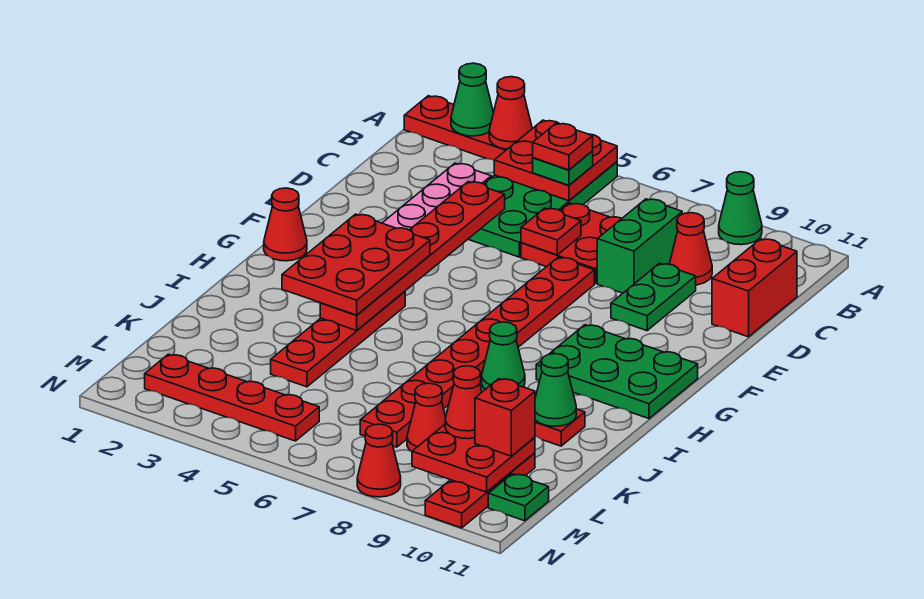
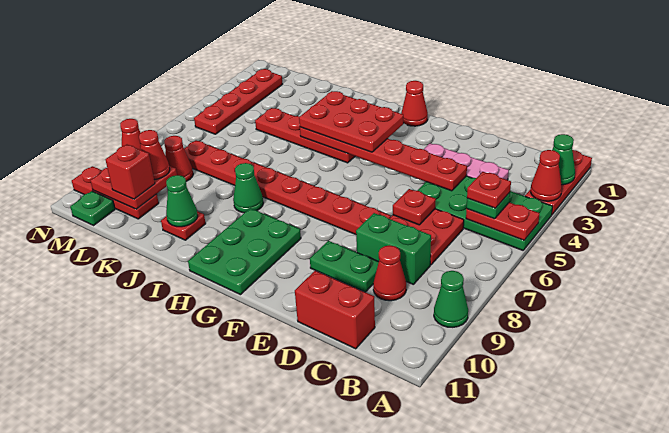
red 2x2 plate [494,120,617,201] -> red 1x2 plate [466,202,539,240]

